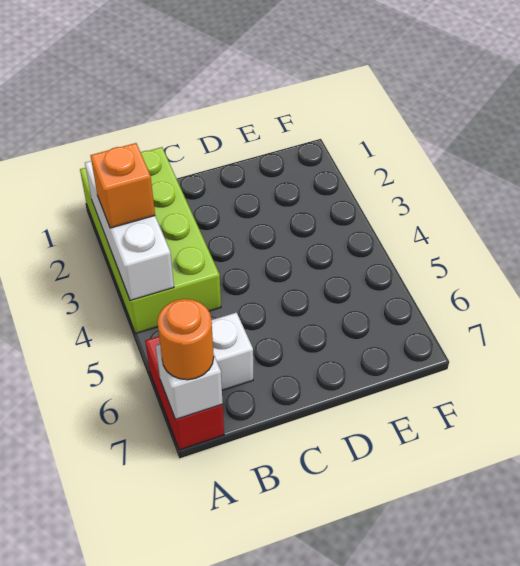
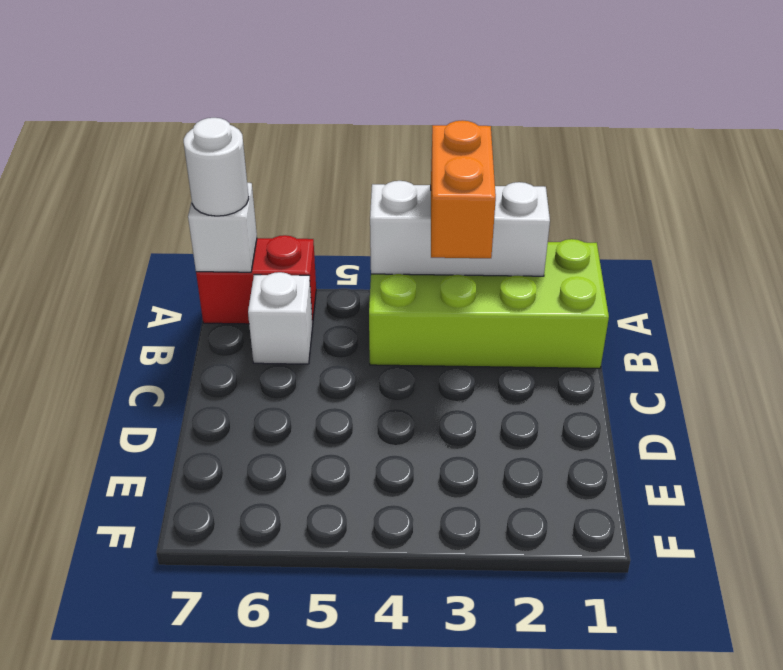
orange 1x1 brick [90,143,155,228] -> orange 1x2 brick [431,120,496,258]
orange 1x1 round brick [157,299,214,380] -> white 1x1 round brick [184,118,249,216]

